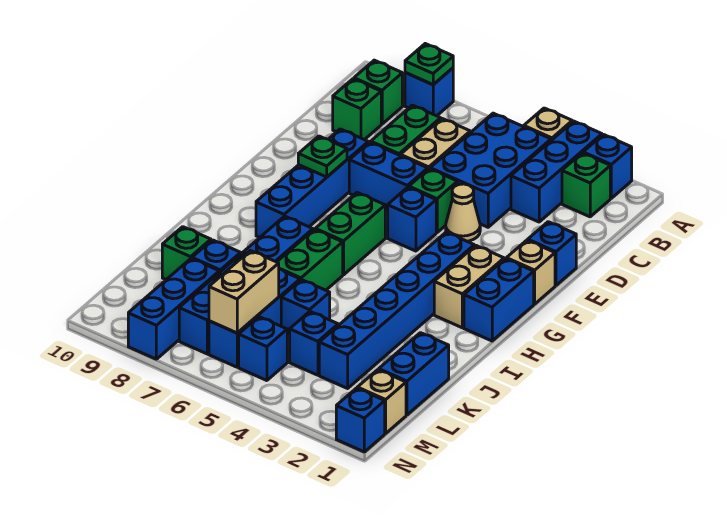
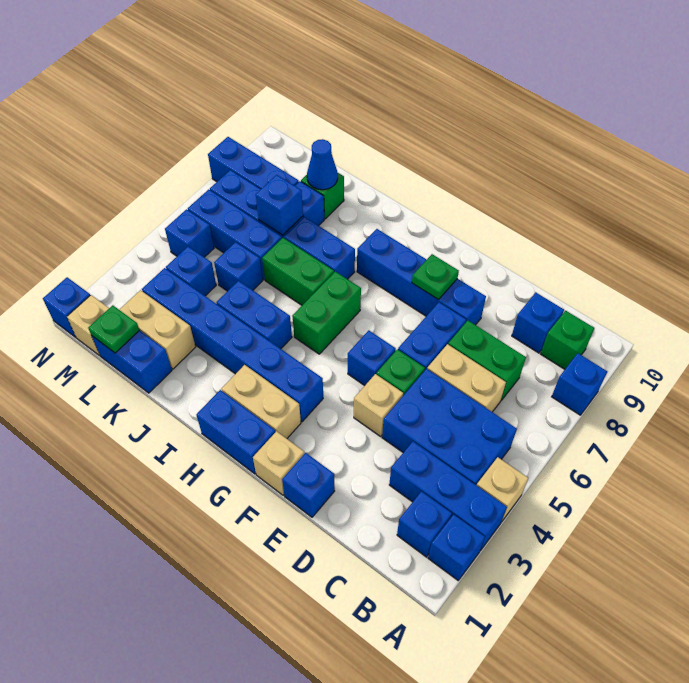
green 1x1 plate [405,44,453,85] -> green 1x1 plate moved to [88,305,139,353]
green 1x1 brick [562,153,610,217] -> blue 1x1 brick [397,491,452,557]
green 1x1 brick [333,79,381,140] -> blue 1x1 brick [512,293,564,353]
tan 1x1 cone [446,184,480,241] -> tan 1x1 brick [354,374,403,436]
green 1x2 brick [315,193,385,275] -> green 1x2 brick turned to [292,271,361,354]
none -> blue 1x2 brick [216,281,292,349]
none -> blue 1x1 brick [256,175,303,235]
none -> blue 1x1 cone [307,139,338,190]
tan 1x2 brick [209,251,279,333] -> tan 1x2 brick moved to [119,290,196,369]

